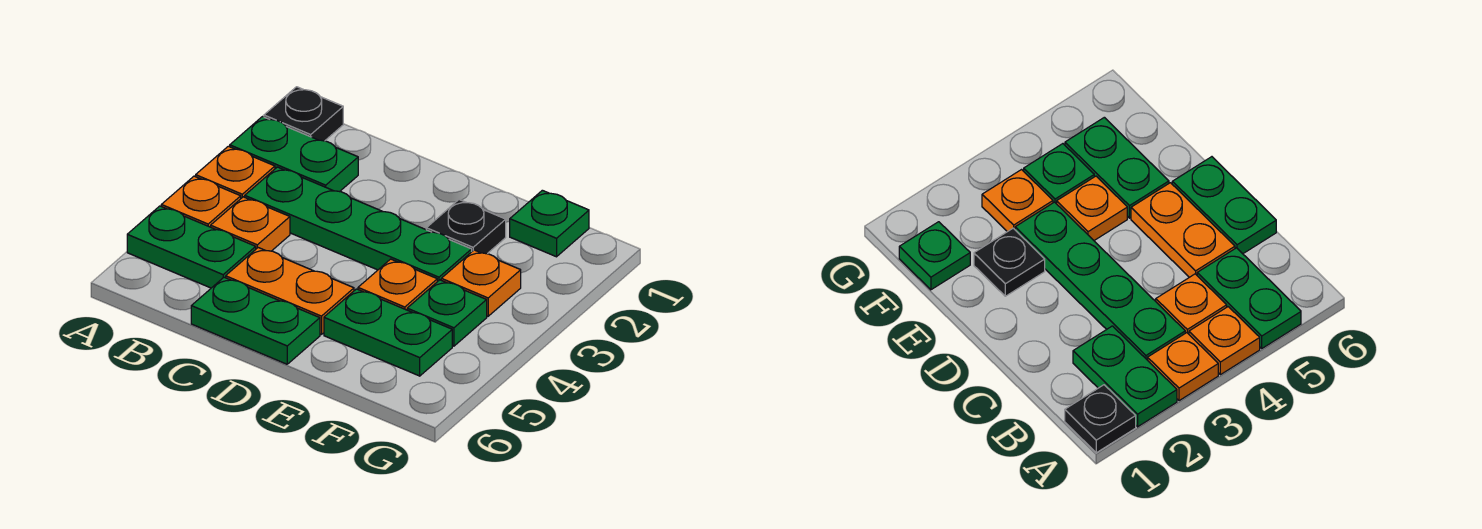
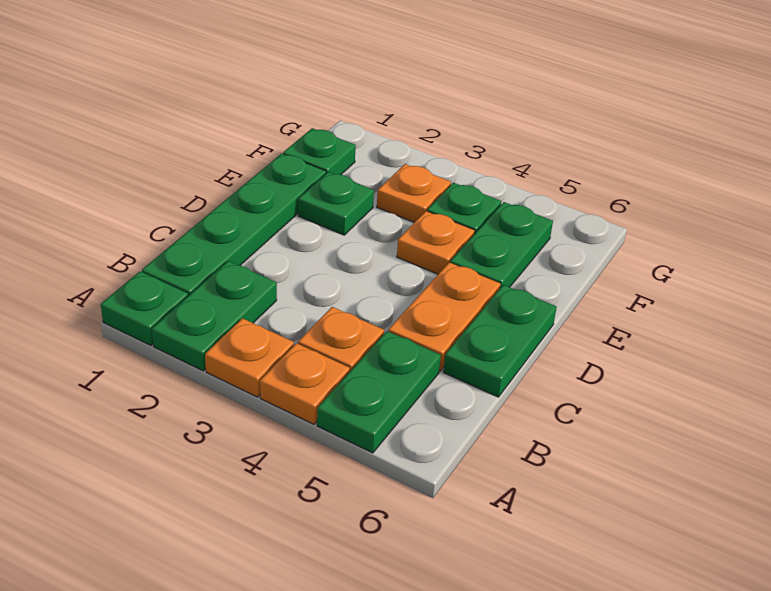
black 1x1 plate [264,87,343,141] -> green 1x1 plate [101,271,188,345]
green 1x4 plate [245,167,472,282] -> green 1x4 plate moved to [142,154,326,296]
black 1x1 plate [426,200,506,254] -> green 1x1 plate [298,172,374,235]

